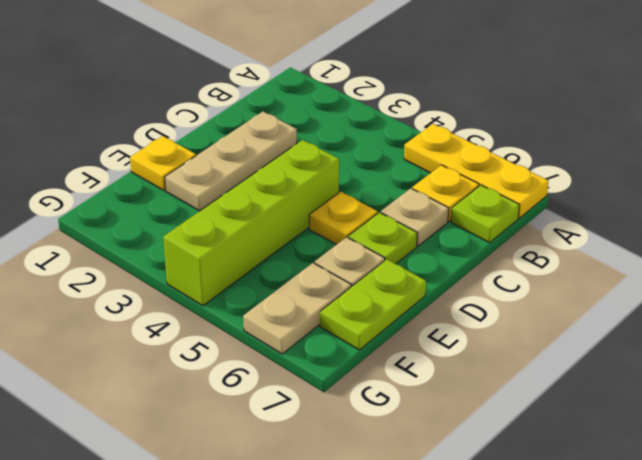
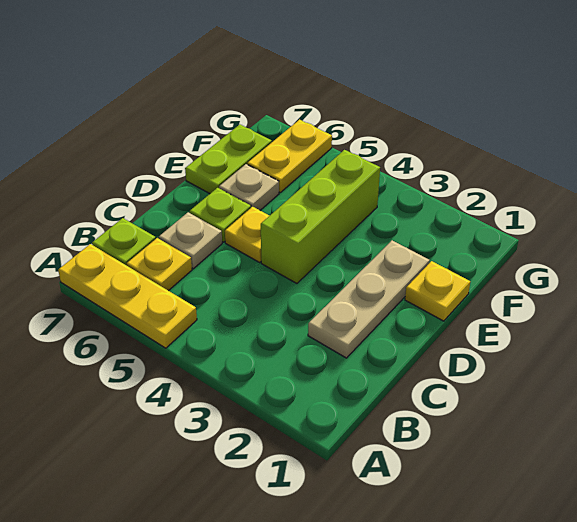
lime 1x4 brick [163,140,339,306] -> lime 1x3 brick [261,150,380,284]
tan 1x2 plate [243,263,351,354] -> yellow 1x2 plate [247,120,332,192]

